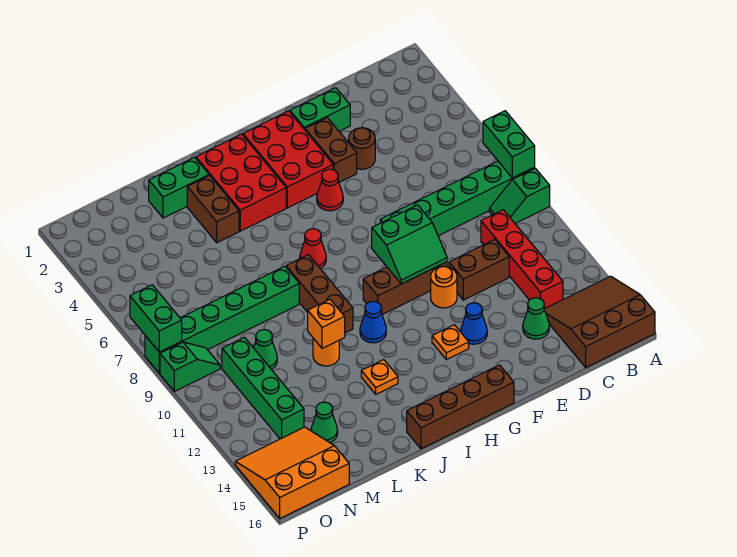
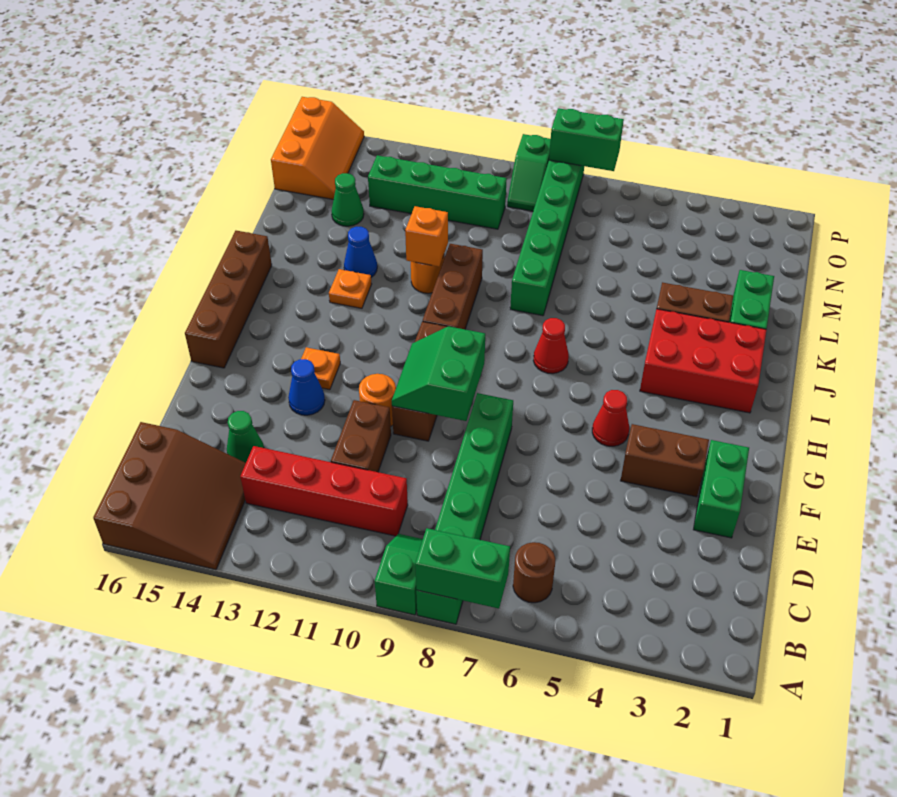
brown 1x1 round brick [349,128,375,169] -> brown 1x1 round brick moved to [513,542,555,603]
red 2x3 brick [243,111,333,208] -> none
blue 1x1 cone [360,301,386,343] -> blue 1x1 cone moved to [344,227,377,277]
brown 1x3 brick [286,255,353,333] -> brown 1x3 brick turned to [423,244,483,329]
green 1x1 cone [254,330,277,369] -> none
orange 3x3 slope [235,427,349,518] -> orange 2x3 slope [271,97,364,200]

